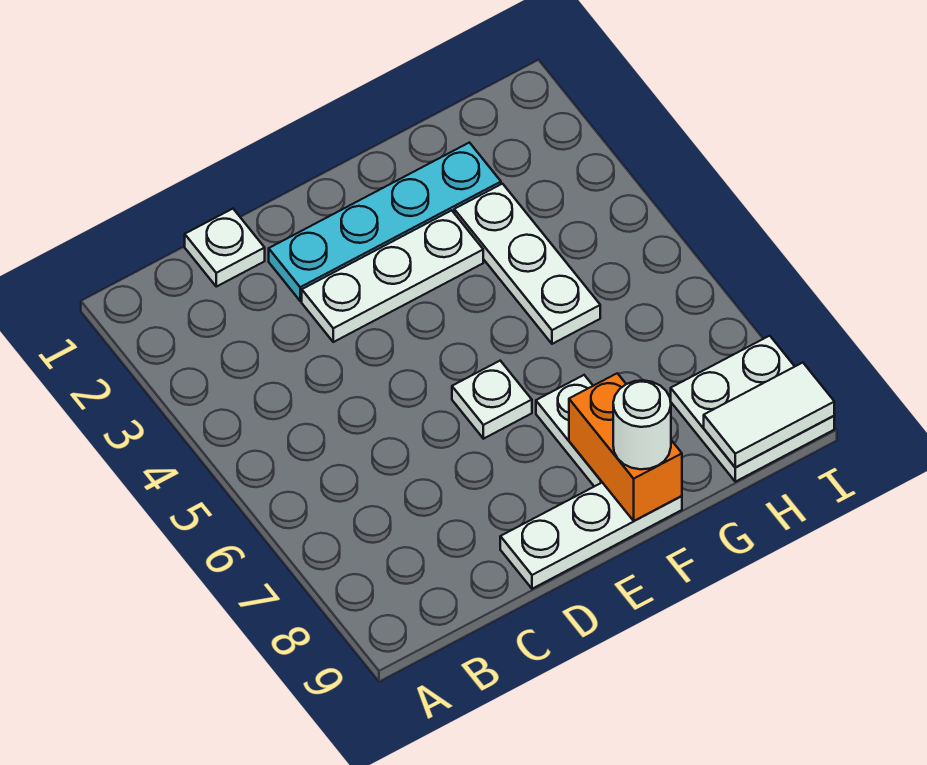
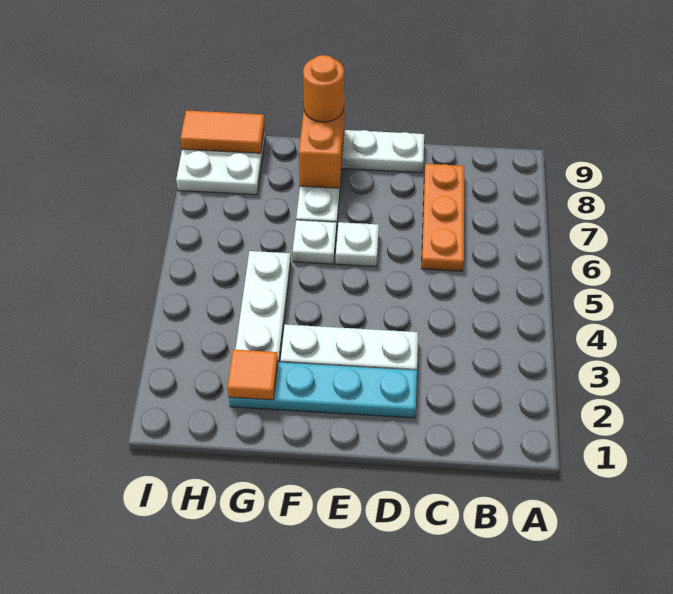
white 1x1 plate [185,209,265,287] -> white 1x1 plate moved to [293,220,336,264]
none -> orange 1x3 plate [421,164,464,271]
white 1x1 round brick [613,380,671,469] -> orange 1x1 round brick [303,55,344,122]
none -> orange 1x1 tile [227,350,278,400]
white 1x2 tile [704,363,834,467] -> orange 1x2 tile [180,110,265,153]

